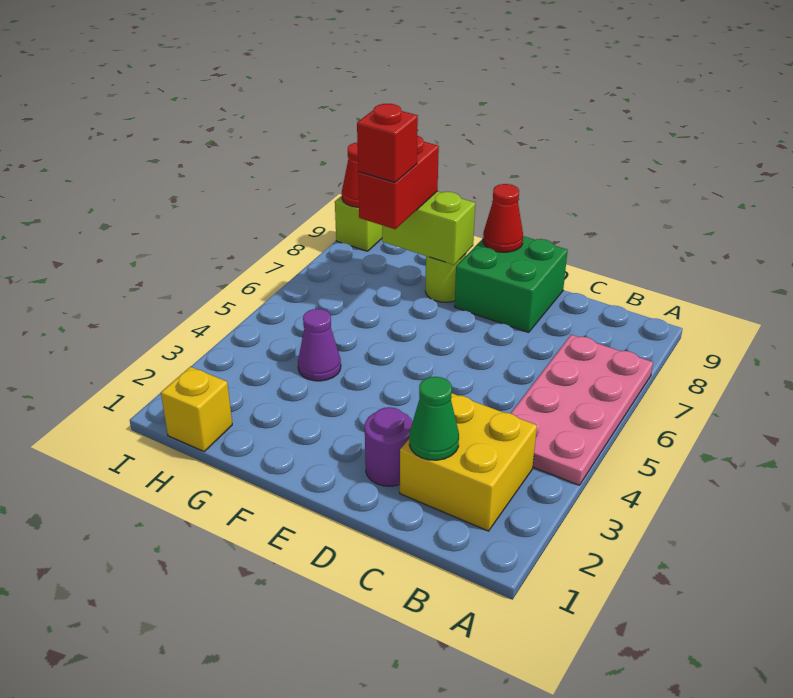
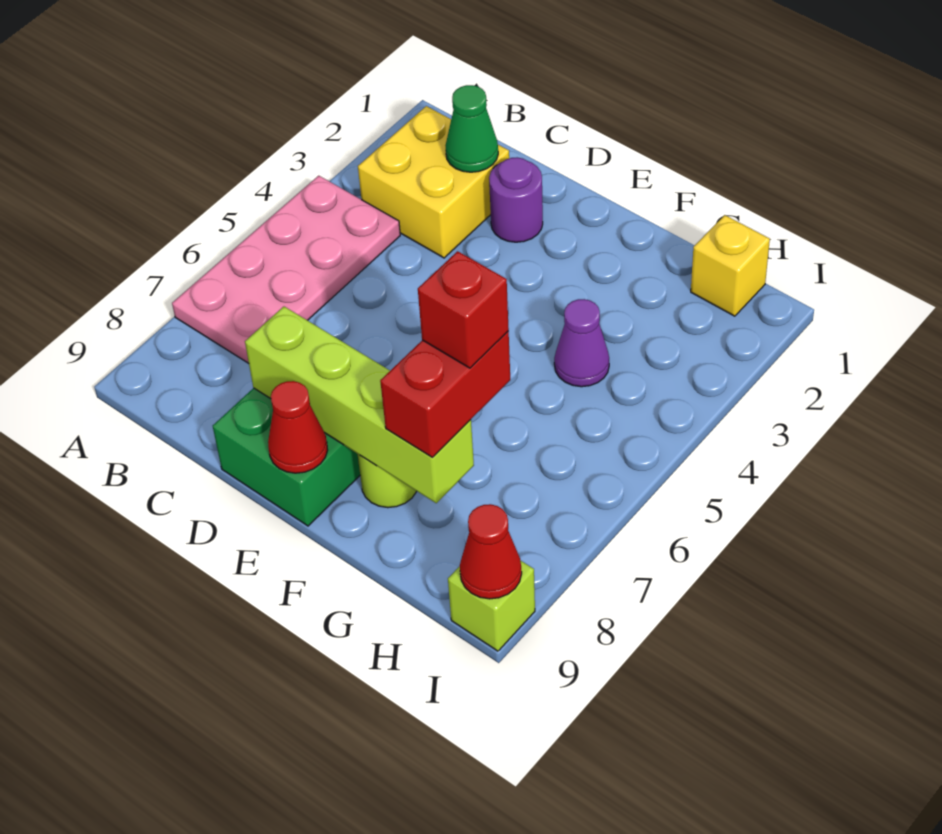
lime 1x2 brick [382,191,475,265] -> lime 1x4 brick [245,307,474,503]

